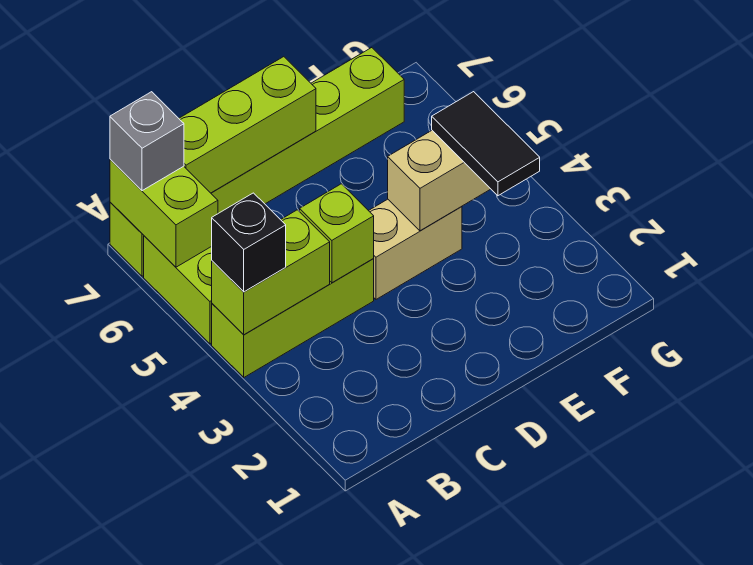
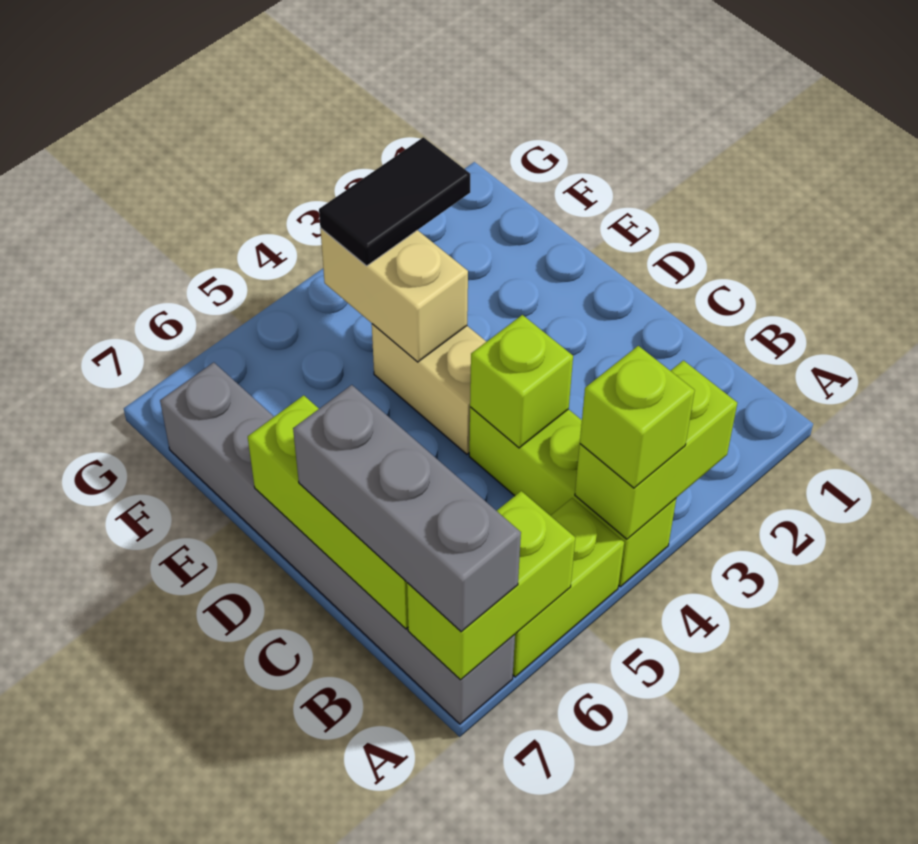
lime 1x2 brick [212,210,330,335] -> lime 1x2 brick turned to [575,360,737,539]
black 1x1 brick [212,193,286,292] -> lime 1x1 brick [580,346,695,488]
lime 1x6 brick [110,48,404,276] -> grey 1x6 brick [160,362,515,724]
grey 1x1 brick [110,92,184,191] -> grey 1x3 brick [293,385,521,632]

